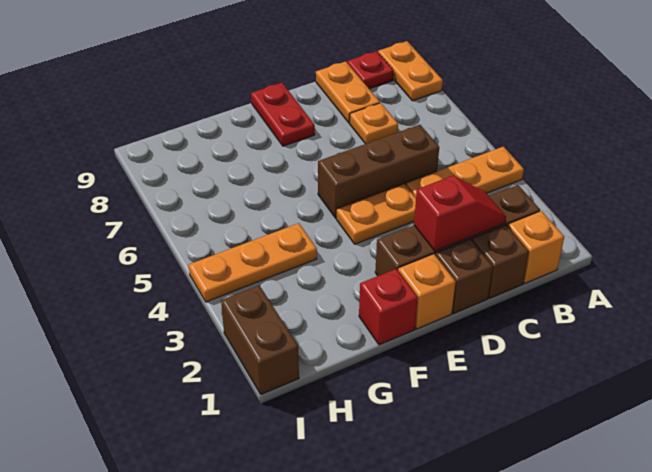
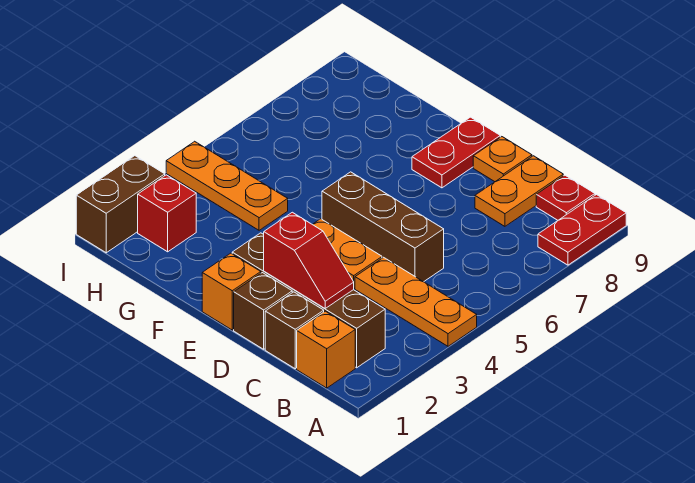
orange 1x2 plate [378,41,443,101] -> red 1x2 plate [538,195,626,265]
orange 1x1 plate [350,103,398,144] -> orange 1x1 plate moved to [473,137,532,182]
red 1x1 brick [359,269,418,345] -> red 1x1 brick moved to [138,175,196,252]

